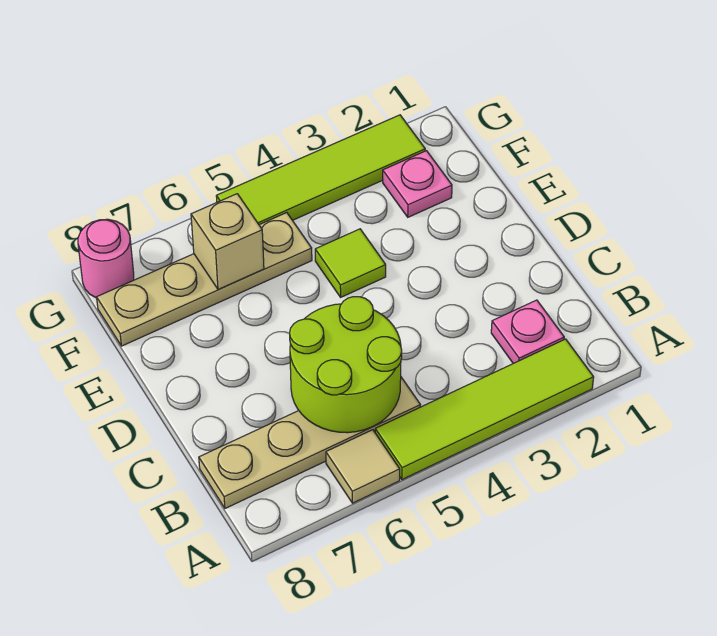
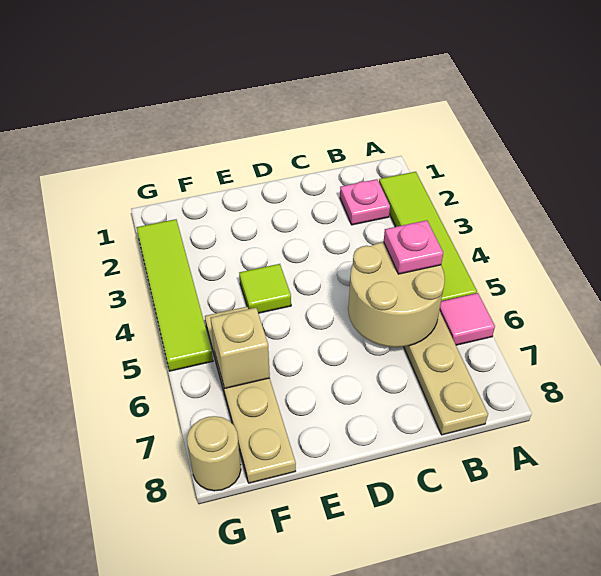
tan 1x1 tile [326,430,400,503] -> pink 1x1 tile [439,293,495,345]
lime 2x2 round brick [290,297,402,433] -> tan 2x2 round brick [348,242,445,347]
pink 1x1 plate [383,151,452,217] -> pink 1x1 plate moved to [384,220,443,274]
pink 1x1 round brick [78,219,134,298] -> tan 1x1 round brick [187,416,241,491]

